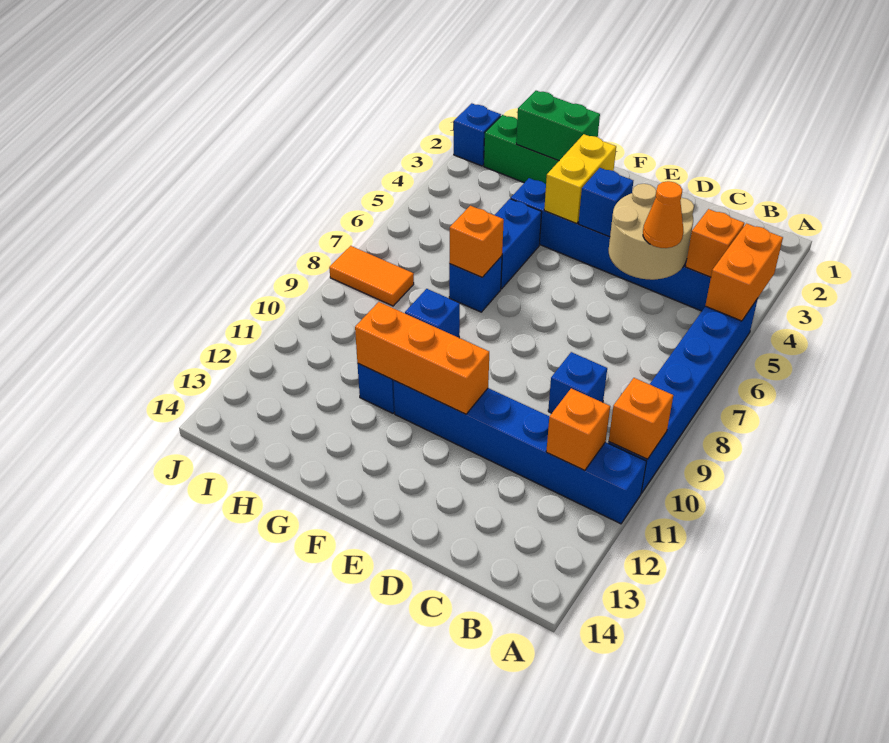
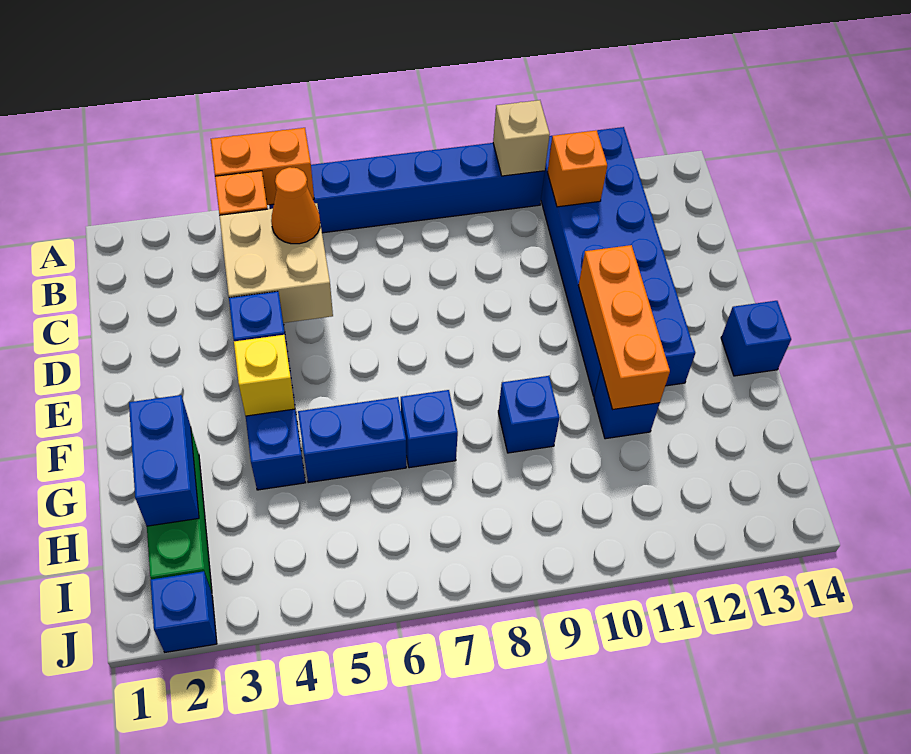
orange 1x1 brick [609,378,673,459] -> tan 1x1 brick [493,100,550,176]
blue 1x6 brick [394,381,646,524] -> blue 2x6 brick [541,127,695,396]
tan 2x2 round brick [609,184,694,280] -> tan 2x2 brick [219,203,333,323]
blue 1x1 brick [548,352,607,413] -> blue 1x1 brick moved to [721,301,791,376]
yellow 1x2 brick [544,134,616,224] -> yellow 1x1 brick [234,335,295,416]
green 1x2 brick [516,91,600,161] -> blue 1x2 brick [129,395,199,526]
orange 1x1 brick [449,206,504,277] -> none
orange 1x2 tile [329,246,414,306] -> none

